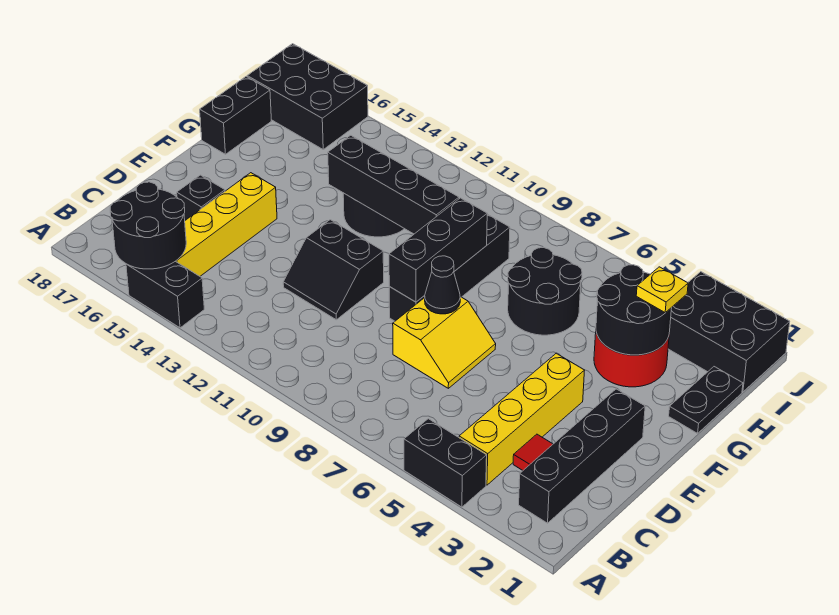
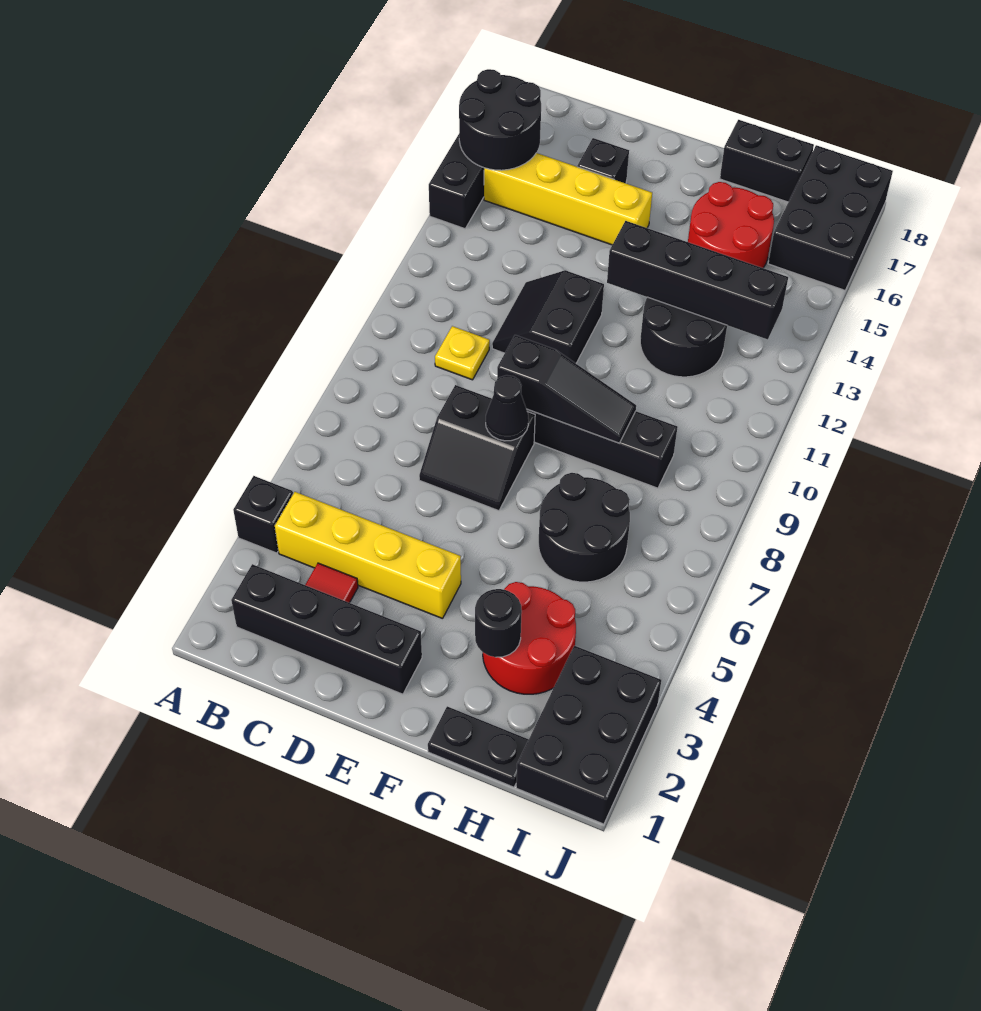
black 1x2 brick [404,419,487,507] -> black 1x1 brick [233,476,293,553]
yellow 2x2 slope [393,297,496,388] -> black 2x2 slope [419,385,535,511]
black 1x3 brick [389,198,487,302] -> black 1x3 slope [497,335,636,443]
black 2x2 round brick [596,265,672,355] -> black 1x1 round brick [475,589,522,657]
black 1x4 brick [328,135,459,234] -> black 1x4 brick turned to [607,221,788,339]
none -> red 2x2 round brick [688,182,774,268]
yellow 1x1 plate [636,267,688,313] -> yellow 1x1 plate moved to [435,326,490,380]

